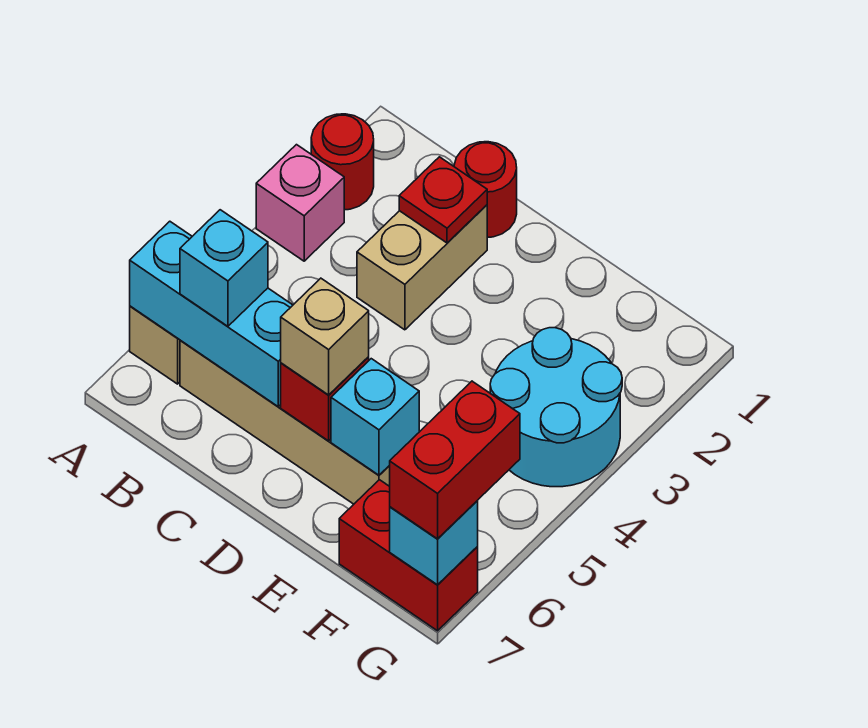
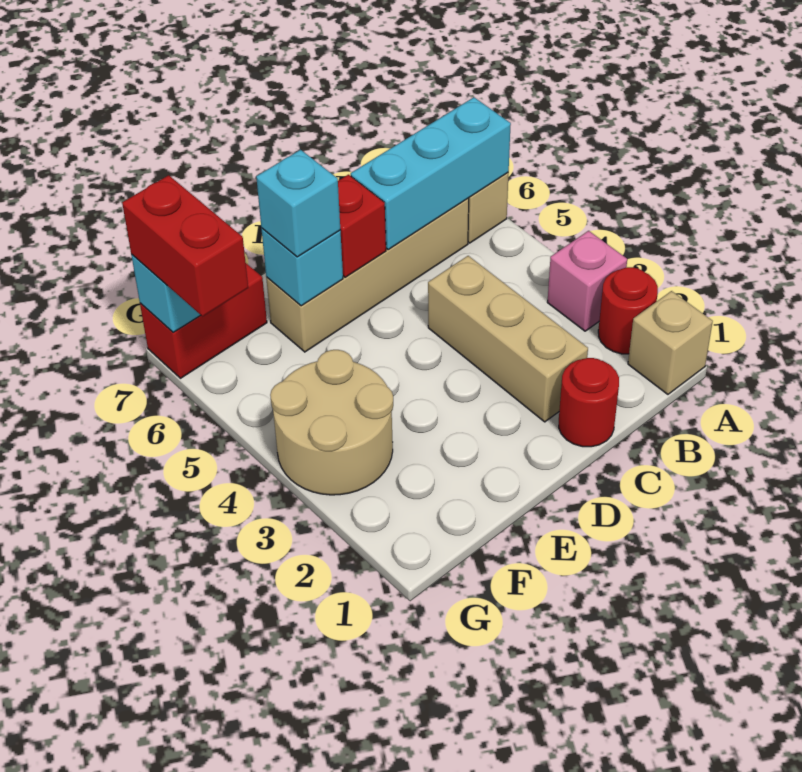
cyan 1x1 brick [180,210,268,326] -> cyan 1x1 brick moved to [256,150,340,257]
tan 1x2 brick [357,205,487,330] -> tan 1x3 brick [428,256,588,422]
red 1x1 plate [399,157,487,243] -> none
tan 1x1 brick [281,278,369,395] -> tan 1x1 brick moved to [628,291,713,394]
cyan 2x2 round brick [490,328,622,487] -> tan 2x2 round brick [270,350,393,495]

